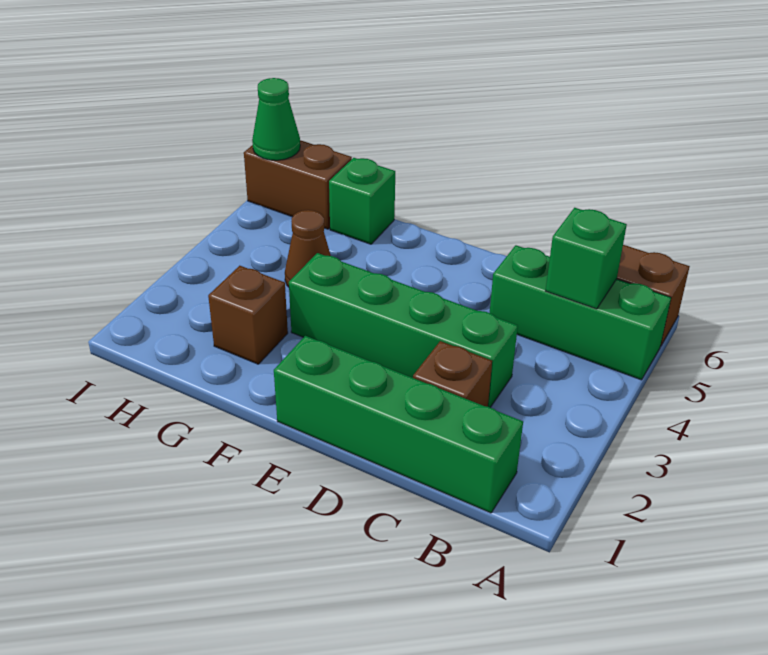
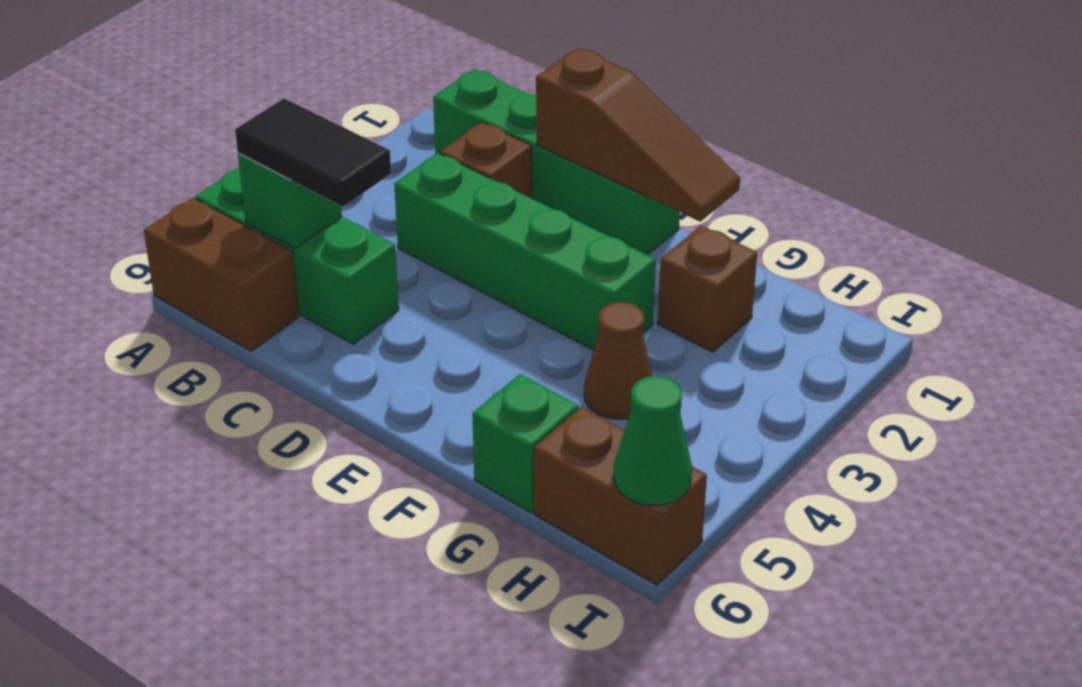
none -> black 1x2 tile [235,98,391,207]
none -> brown 1x3 slope [536,48,740,221]

